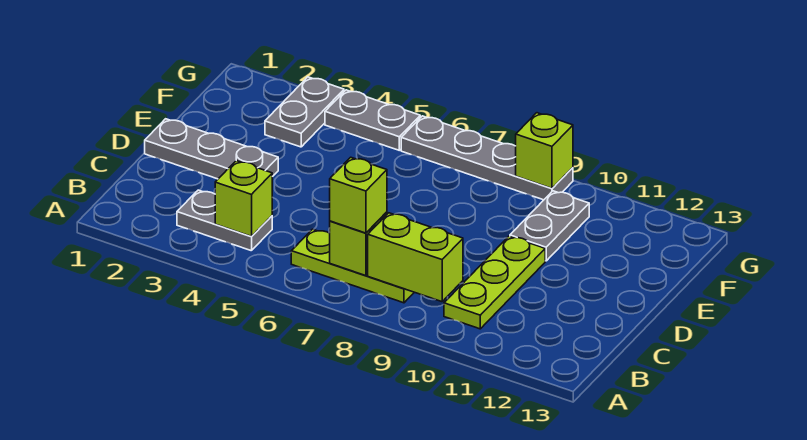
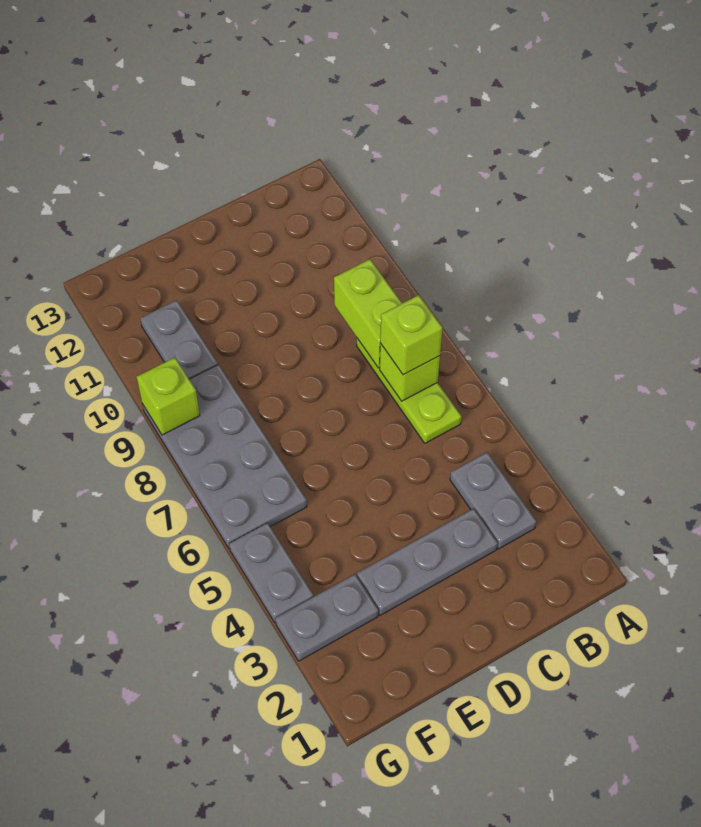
lime 1x1 brick [215,161,272,237] -> none
lime 1x3 plate [444,236,545,329] -> none
grey 1x3 plate [145,119,278,179] -> grey 1x3 plate turned to [357,509,498,615]
grey 1x2 plate [510,191,589,261] -> grey 1x2 plate turned to [140,300,218,379]
grey 1x4 plate [401,116,573,200] -> grey 2x4 plate [142,365,307,549]

